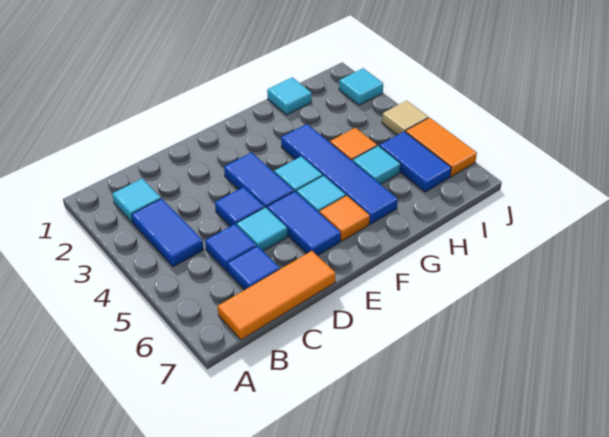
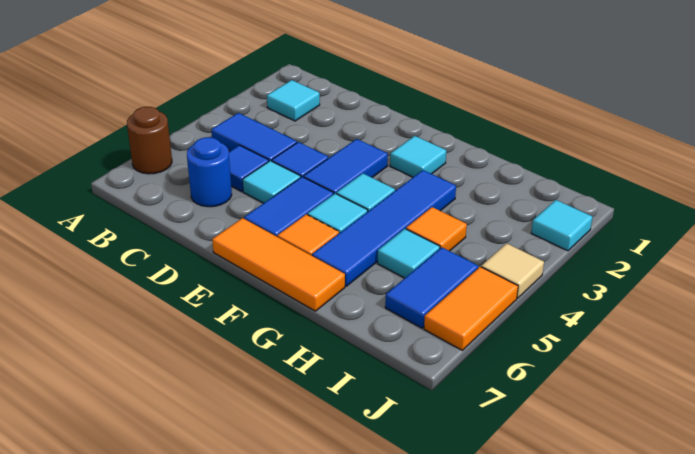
none -> brown 1x1 round brick [127,107,172,174]
blue 1x2 tile [132,199,204,267] -> blue 1x2 tile turned to [211,113,297,161]
orange 1x3 tile [217,251,336,340] -> orange 1x3 tile moved to [212,218,345,311]
blue 1x1 tile [227,246,280,290] -> blue 1x1 round brick [187,137,232,207]
cyan 1x1 tile [267,77,312,115] -> cyan 1x1 tile moved to [390,136,446,177]

